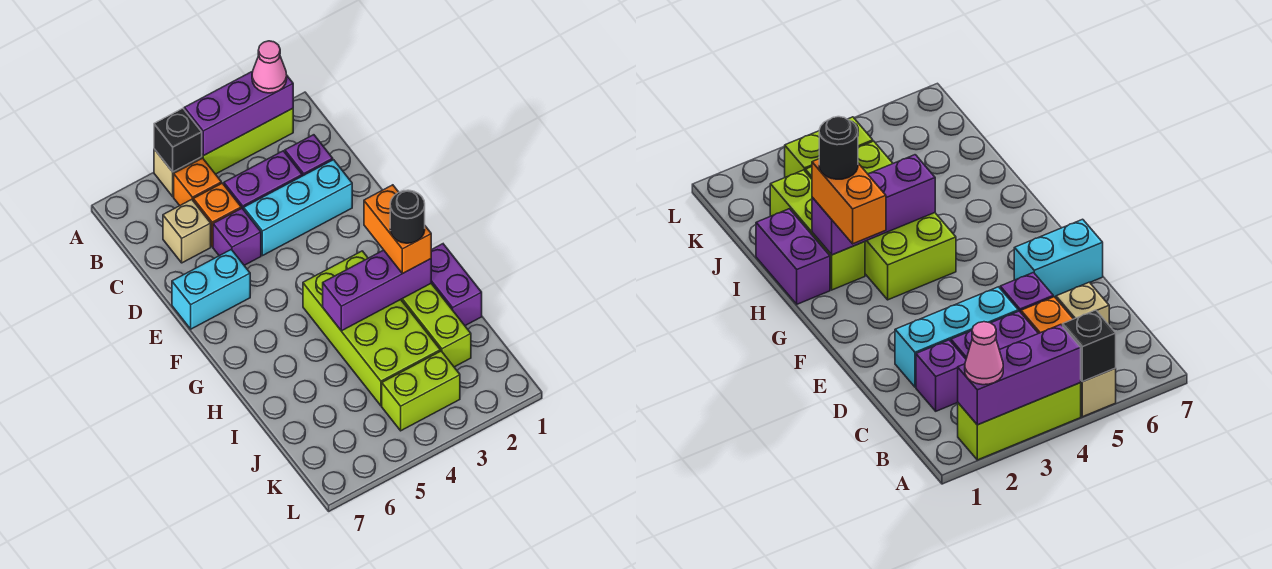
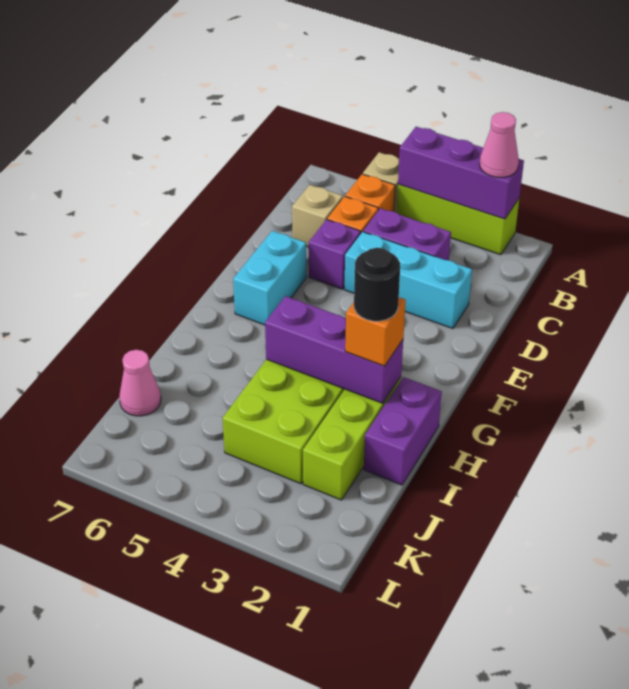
black 1x1 brick [154,108,202,172] -> none
purple 1x1 brick [285,135,333,176] -> none
cyan 1x2 brick [172,250,250,329] -> cyan 1x2 brick turned to [233,231,306,325]
orange 1x2 brick [364,185,431,273] -> orange 1x1 brick [345,297,406,366]
none -> pink 1x1 cone [119,350,161,416]
lime 1x2 brick [382,351,460,431] -> none

